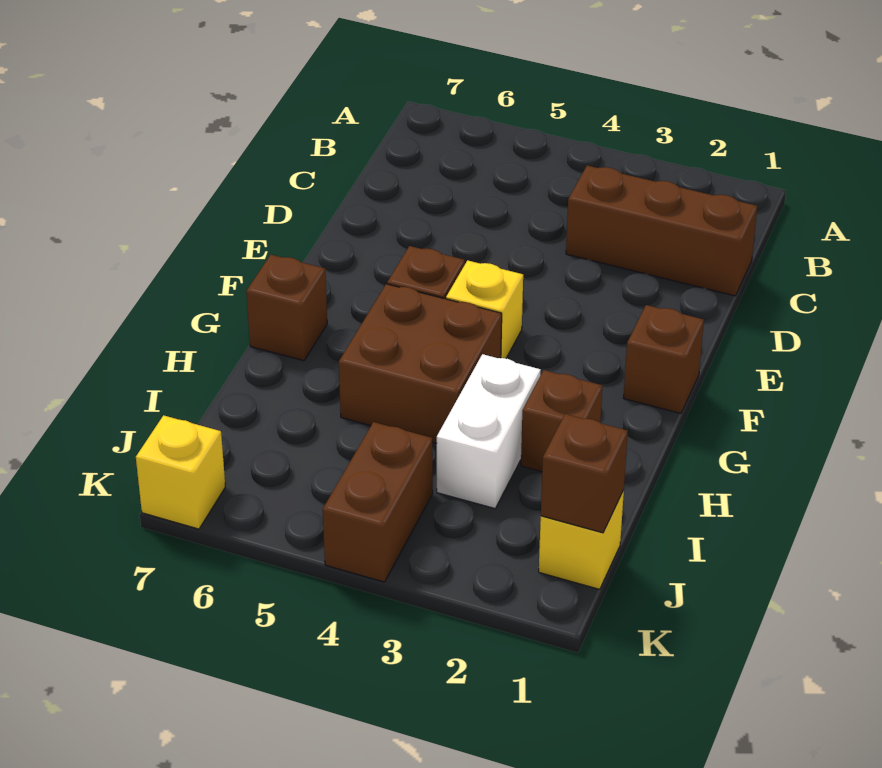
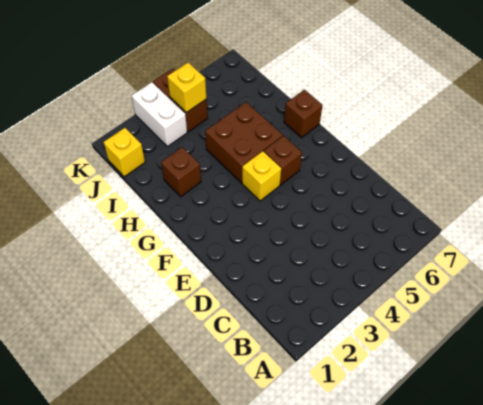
brown 1x3 brick [566,166,757,296] -> none
brown 1x1 brick [624,305,704,413] -> none
white 1x2 brick [437,354,541,508] -> white 1x2 brick moved to [132,82,187,146]
brown 1x1 brick [541,414,628,533] -> none
yellow 1x1 brick [136,415,225,529] -> yellow 1x1 brick moved to [167,63,206,113]

